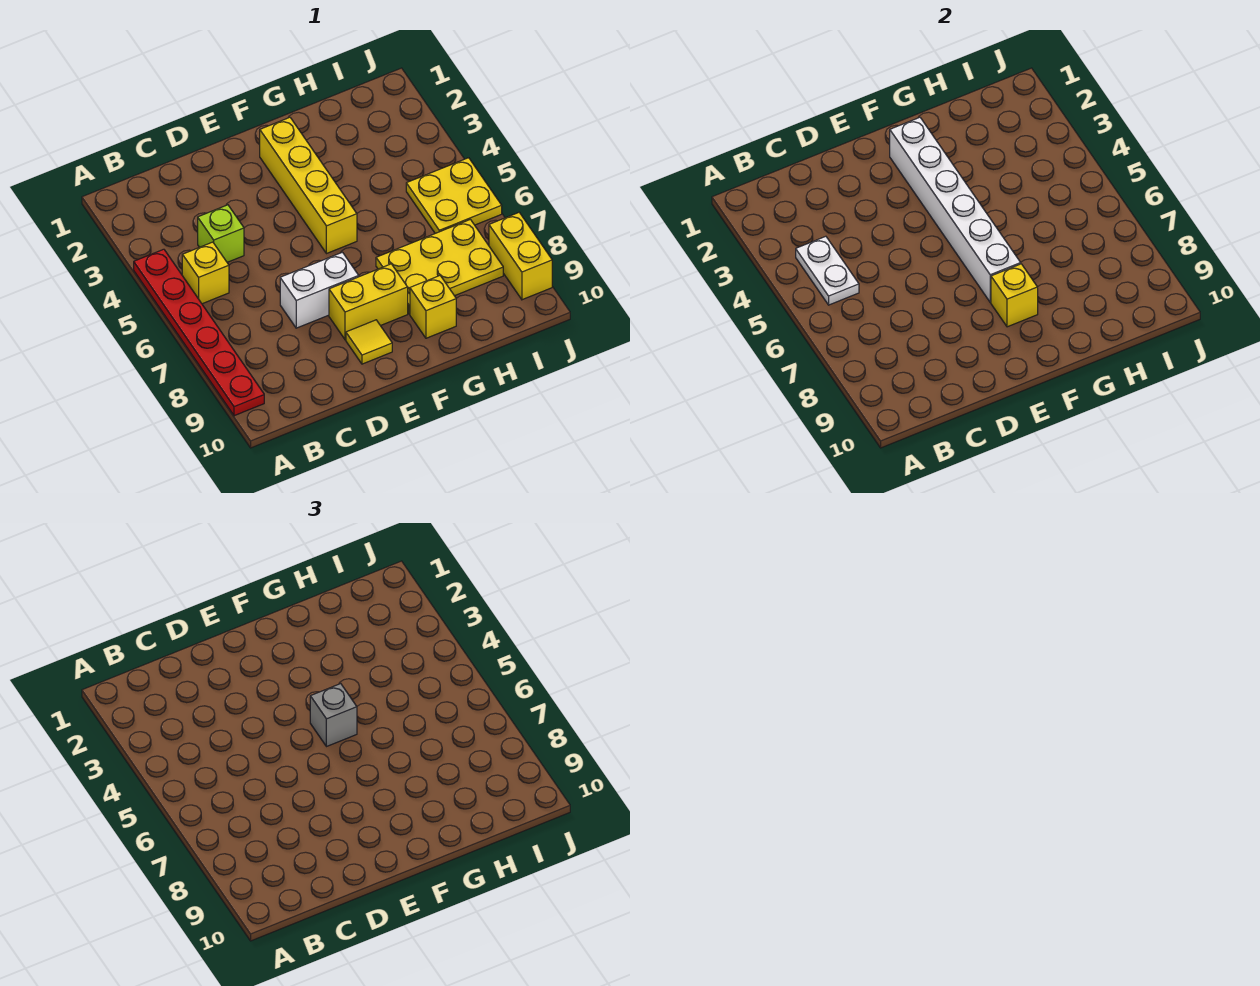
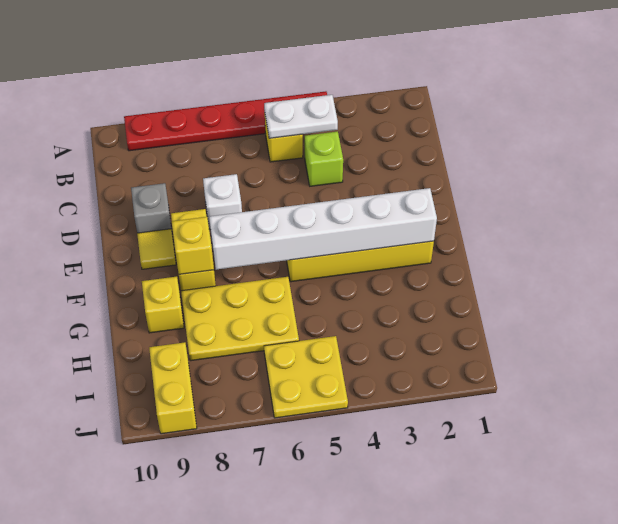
white 1x2 brick [280,252,359,328] -> white 1x1 brick [203,174,242,230]
grey 1x1 brick [310,684,357,747] -> grey 1x1 brick moved to [131,183,171,233]
yellow 2x3 plate [376,219,503,314] -> yellow 2x3 plate turned to [181,277,299,361]
yellow 1x2 brick [489,213,552,300] -> yellow 1x2 brick turned to [149,342,197,434]

